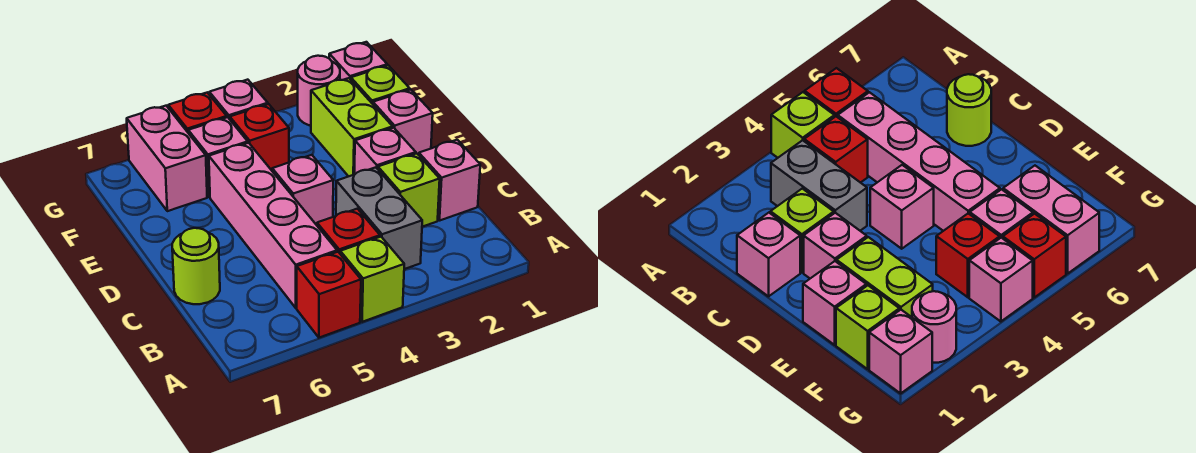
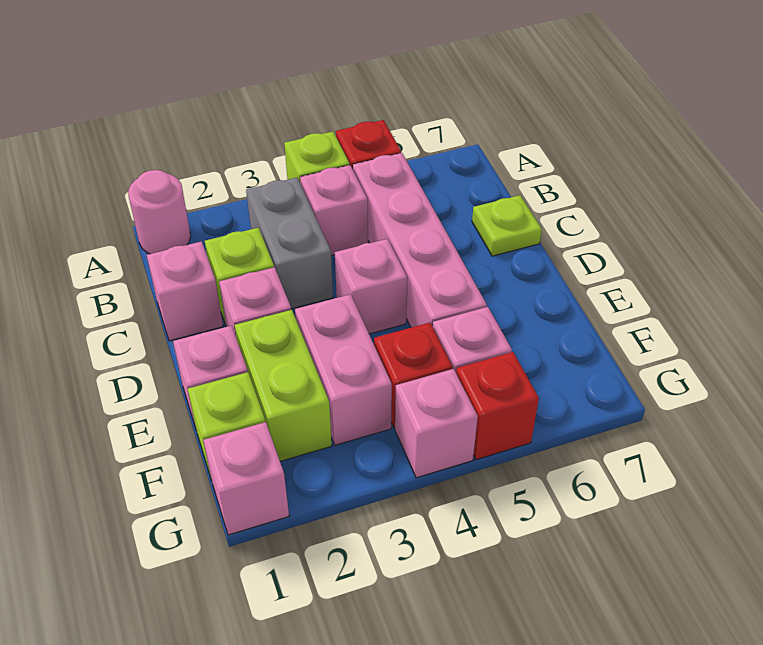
red 1x1 brick [317,209,380,253] -> pink 1x1 brick [300,165,368,256]
lime 1x1 round brick [172,228,220,304] -> lime 1x1 plate [472,195,542,256]
pink 1x2 brick [127,106,207,211] -> pink 1x2 brick moved to [295,294,392,445]
pink 1x1 round brick [298,56,340,126] -> pink 1x1 round brick moved to [128,170,191,254]

